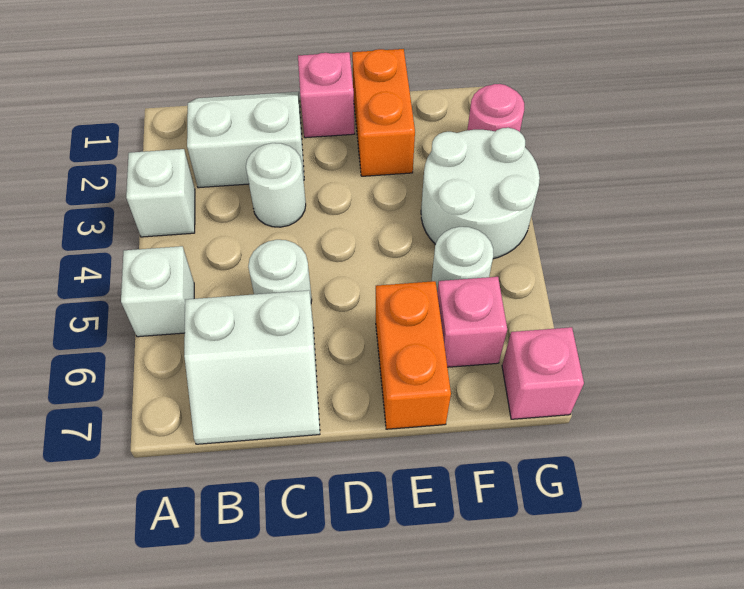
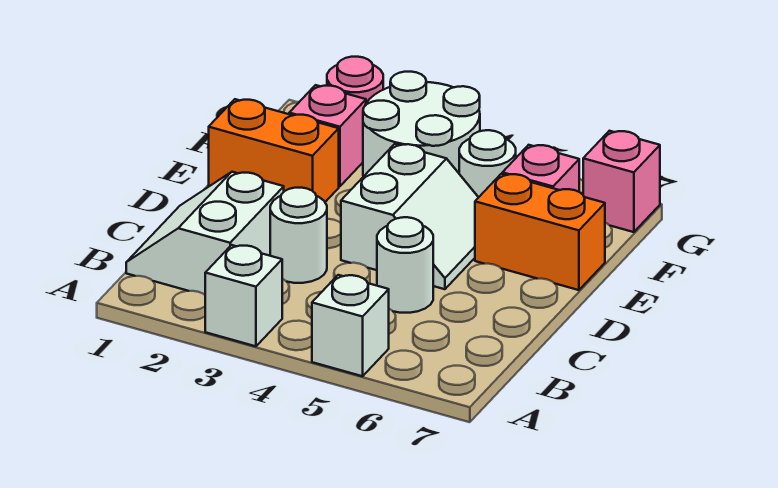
white 2x2 slope [184,290,320,444] -> white 2x2 slope moved to [341,144,479,289]
pink 1x1 brick [298,52,355,138] -> pink 1x1 brick moved to [289,85,366,186]

